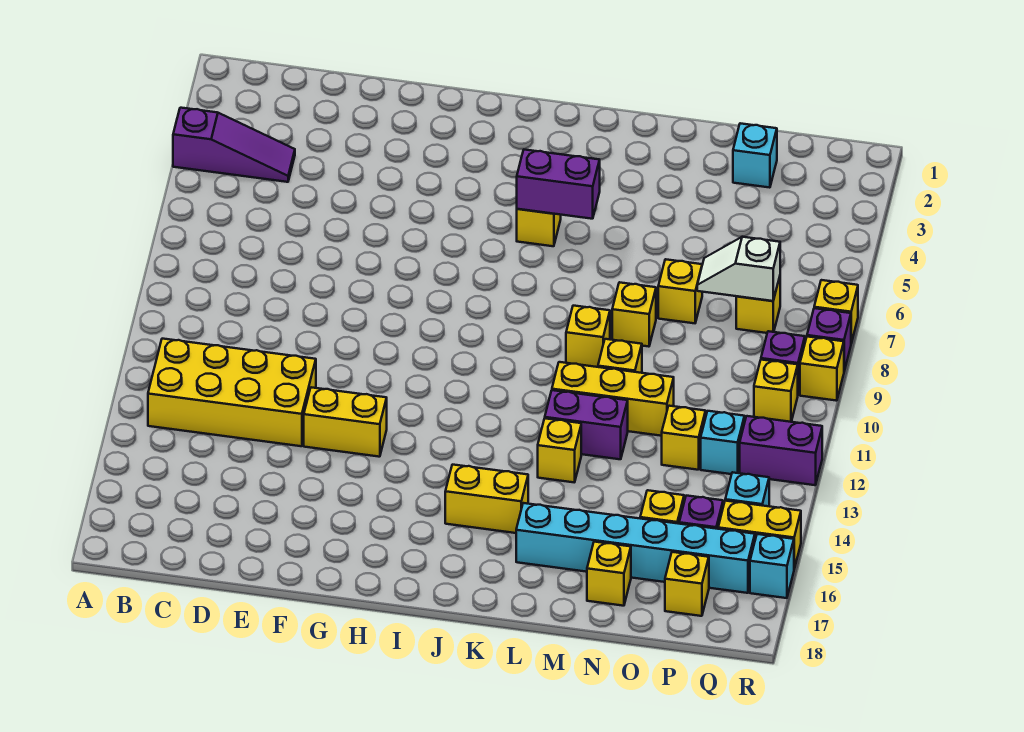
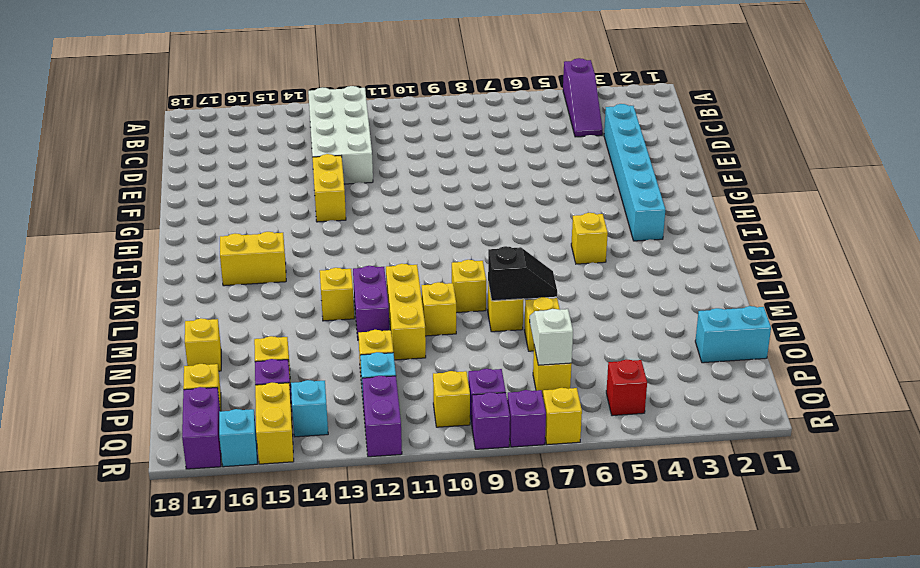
yellow 2x4 brick [148,339,316,446] -> white 2x4 brick [308,86,373,184]
purple 1x2 brick [517,150,600,219] -> purple 1x2 brick moved to [182,387,221,469]
yellow 1x2 brick [445,465,528,533] -> yellow 1x2 brick turned to [220,232,286,286]
cyan 1x6 brick [516,503,755,593] -> cyan 1x6 brick moved to [604,104,665,241]
none -> black 1x2 slope [488,246,557,301]
cyan 1x1 brick [733,123,777,188] -> cyan 1x2 brick [695,306,771,363]
none -> red 1x1 brick [606,360,647,416]
yellow 1x1 brick [800,337,844,401] -> purple 1x1 brick [472,392,510,449]

